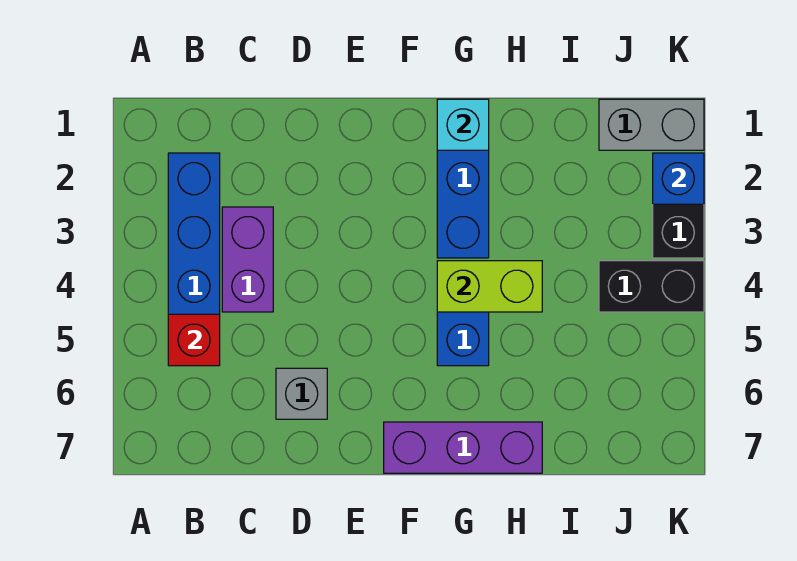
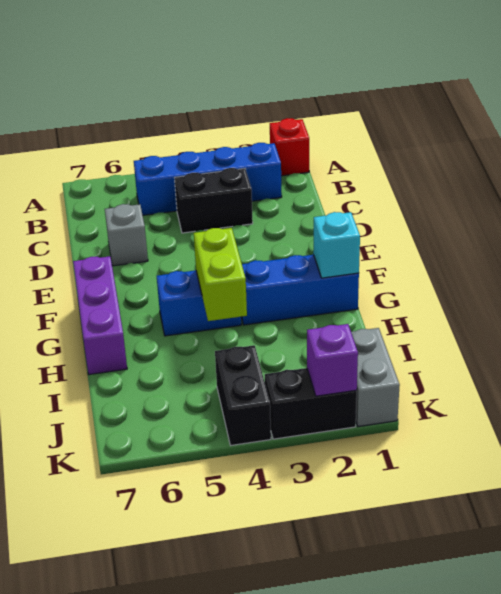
red 1x1 brick [168,314,220,366] -> red 1x1 brick moved to [270,118,309,176]
purple 1x2 brick [222,207,273,312] -> black 1x2 brick [175,168,253,233]
blue 1x1 brick [653,153,704,204] -> purple 1x1 brick [307,324,358,396]

